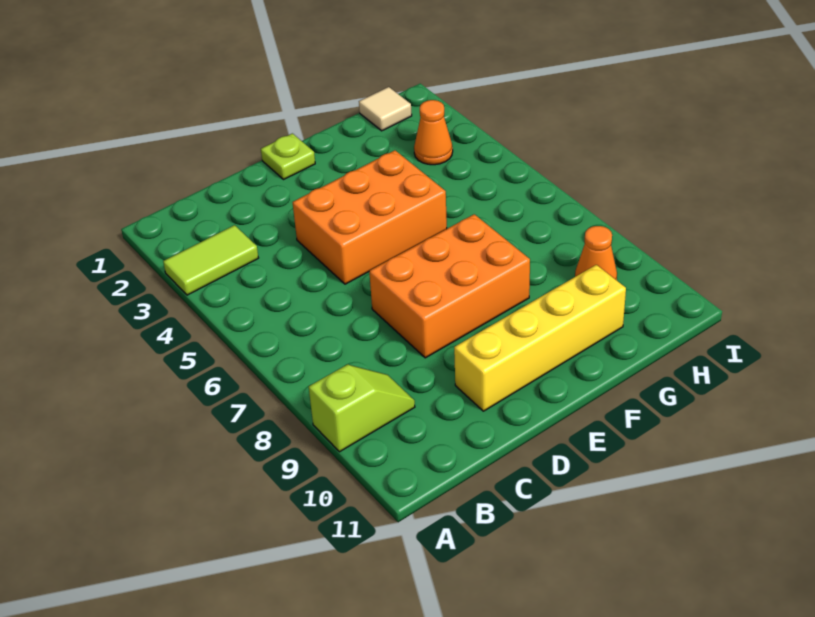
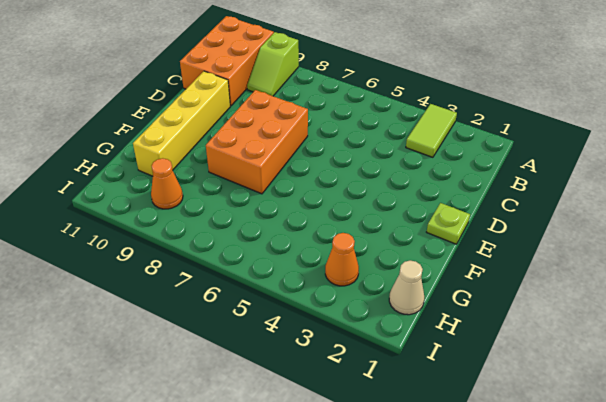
orange 2x3 brick [293,150,447,284] -> orange 2x3 brick moved to [180,16,274,106]
tan 1x1 tile [359,87,412,131] -> tan 1x1 cone [389,260,424,315]

